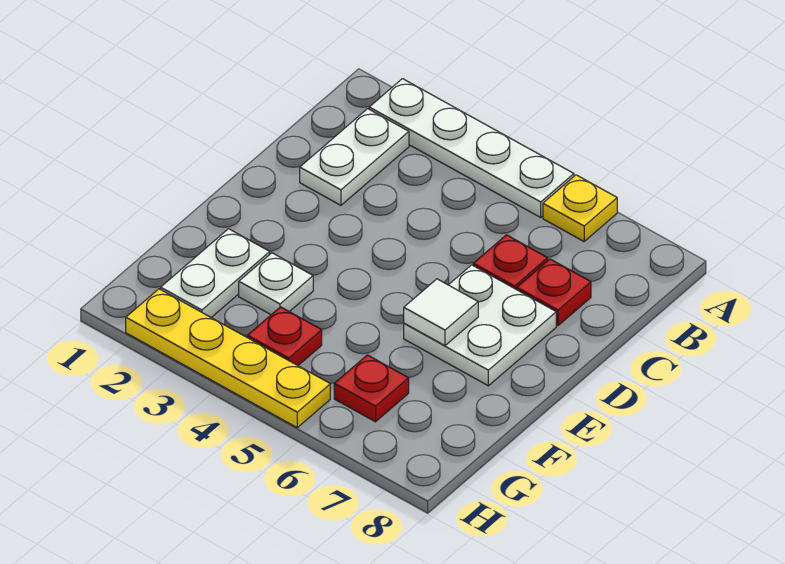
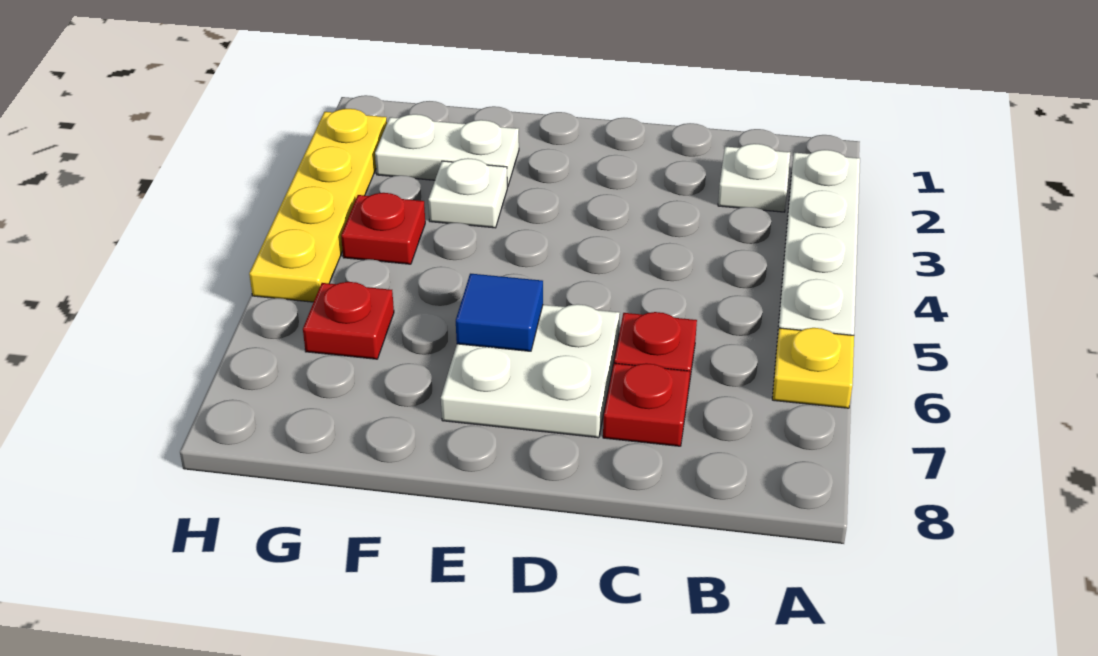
white 1x2 plate [300,109,409,205] -> white 1x1 plate [718,144,790,212]
white 1x1 tile [404,279,478,346] -> blue 1x1 tile [456,274,543,351]

